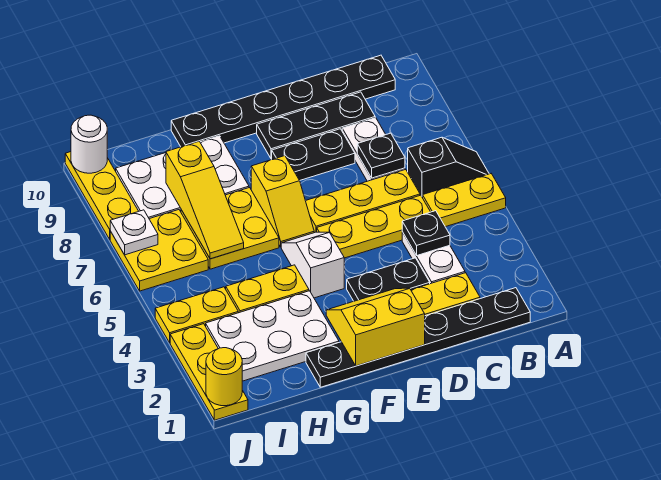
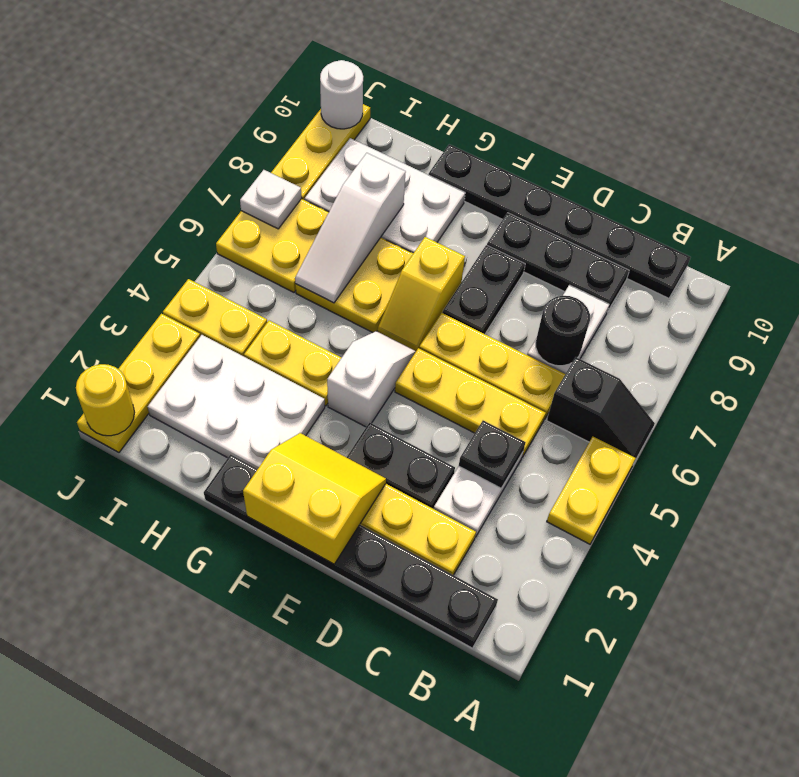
yellow 1x2 plate [423,174,506,227] -> yellow 1x2 plate turned to [547,437,636,544]
black 1x1 plate [357,133,405,178] -> black 1x1 round brick [536,296,590,366]
black 1x2 plate [272,129,355,180] -> black 1x2 plate turned to [443,245,525,334]
yellow 1x3 slope [166,141,244,259] -> white 1x3 slope [295,153,406,303]

